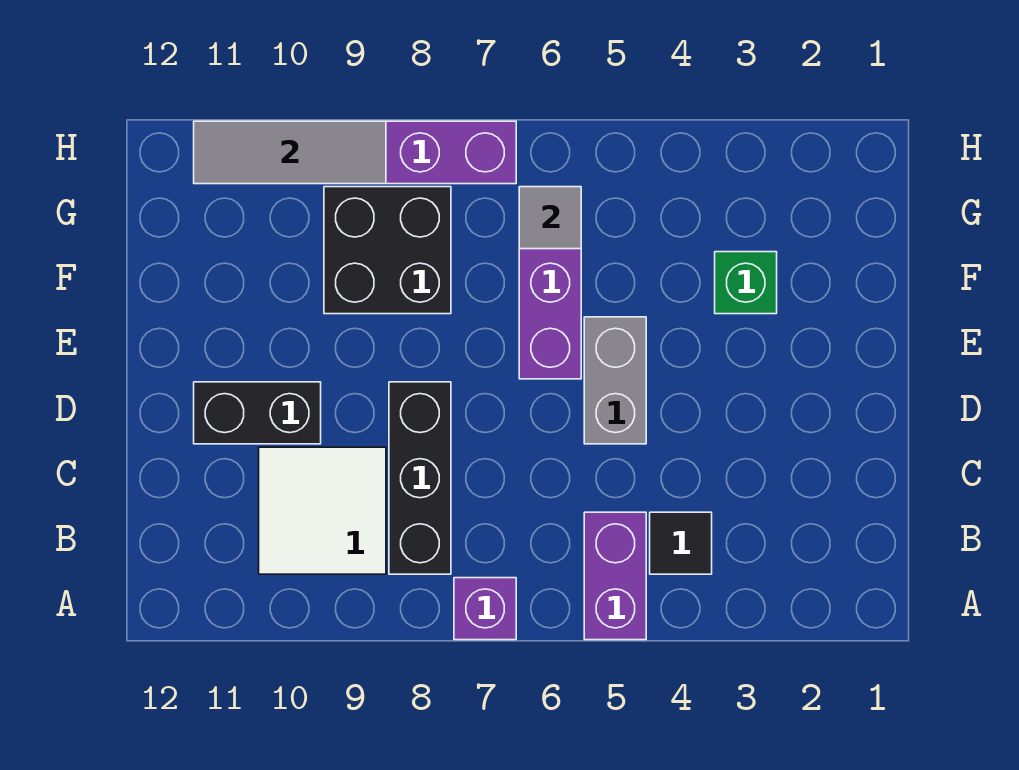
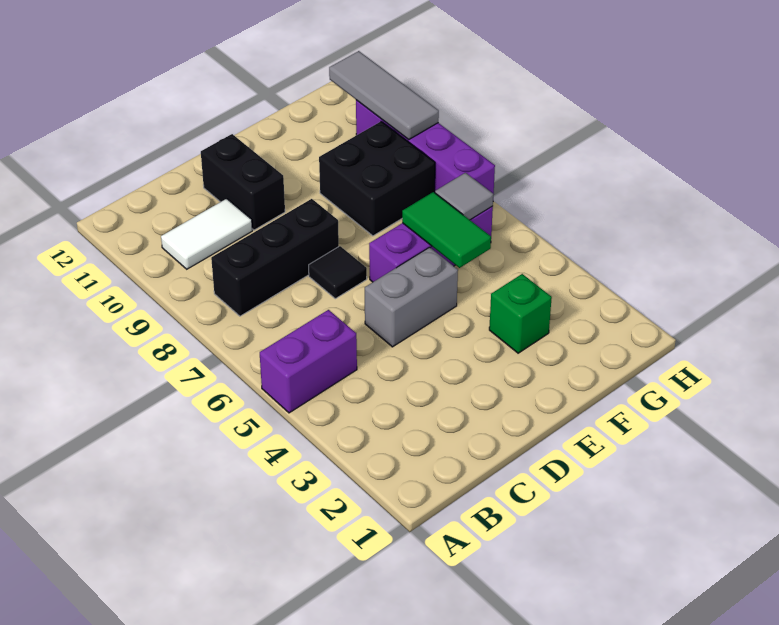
purple 1x1 brick [454,578,516,640] -> none
black 1x1 tile [650,512,712,574] -> black 1x1 tile moved to [309,246,367,299]
white 2x2 tile [259,447,386,574] -> white 1x2 tile [161,199,252,269]
none -> green 1x2 tile [402,192,491,268]

